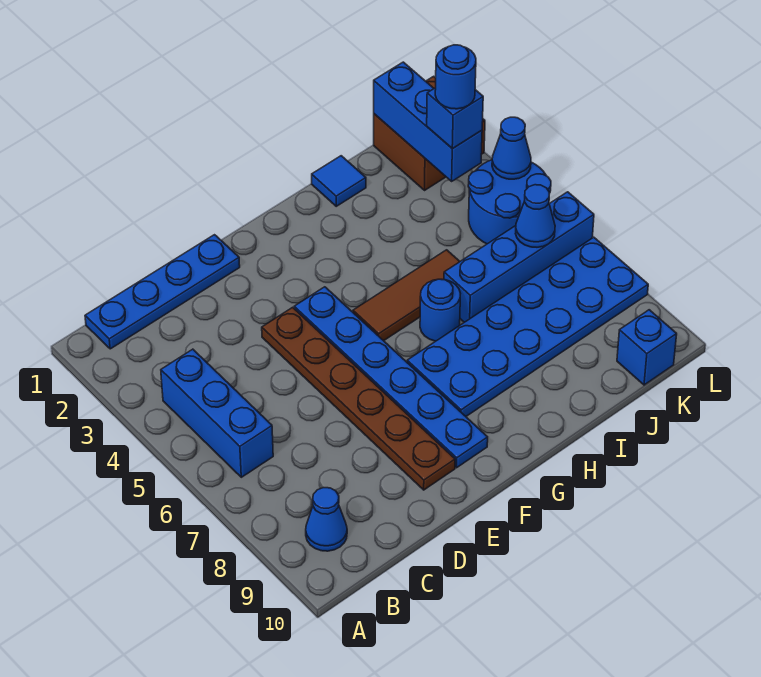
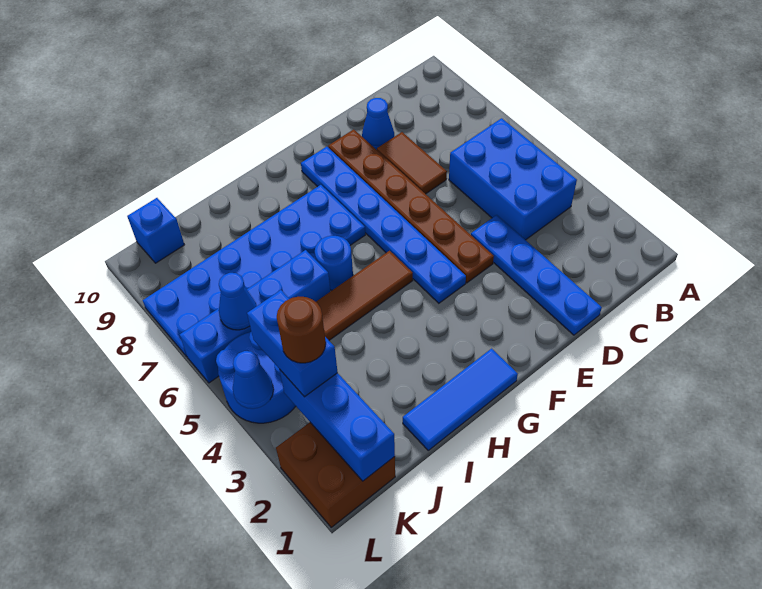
blue 1x4 plate [85,235,240,349] -> blue 1x4 plate turned to [471,215,602,335]
blue 1x3 brick [161,349,273,477] -> blue 2x3 brick [449,118,577,240]
blue 1x1 cone [306,488,347,551] -> blue 1x1 cone moved to [362,98,394,150]
none -> brown 1x2 tile [377,132,447,194]
blue 1x1 tile [312,156,366,206] -> blue 1x3 tile [403,349,518,450]
blue 1x1 brick [427,88,483,149] -> blue 1x2 brick [247,290,338,397]
blue 1x1 round brick [435,45,476,109] -> brown 1x1 round brick [277,297,326,363]

